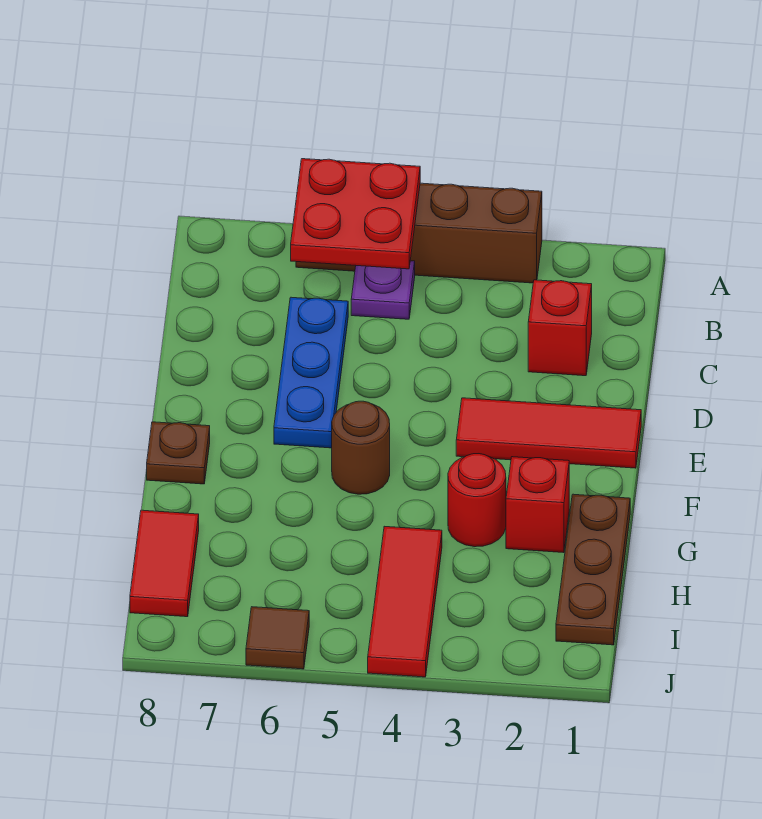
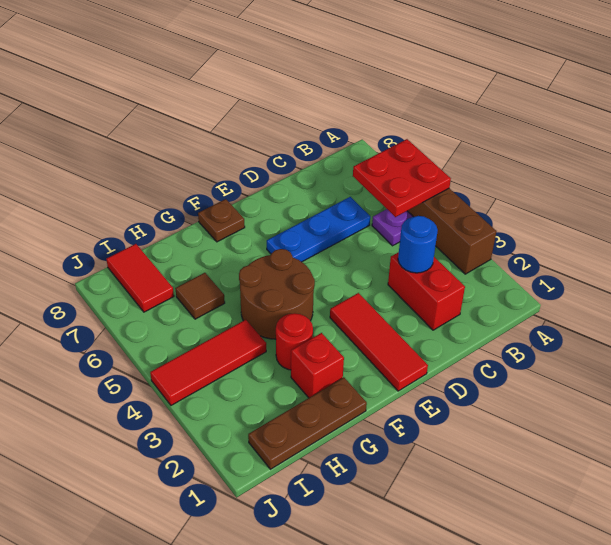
red 1x1 brick [528,280,592,376] -> red 1x2 brick [388,252,465,330]
none -> blue 1x1 round brick [398,216,438,273]
brown 1x1 round brick [332,401,390,494] -> brown 2x2 round brick [239,249,315,339]
red 1x2 tile [130,510,199,617] -> red 1x2 tile turned to [106,244,174,312]
brown 1x1 tile [246,607,309,669] -> brown 1x1 tile moved to [175,273,225,319]

